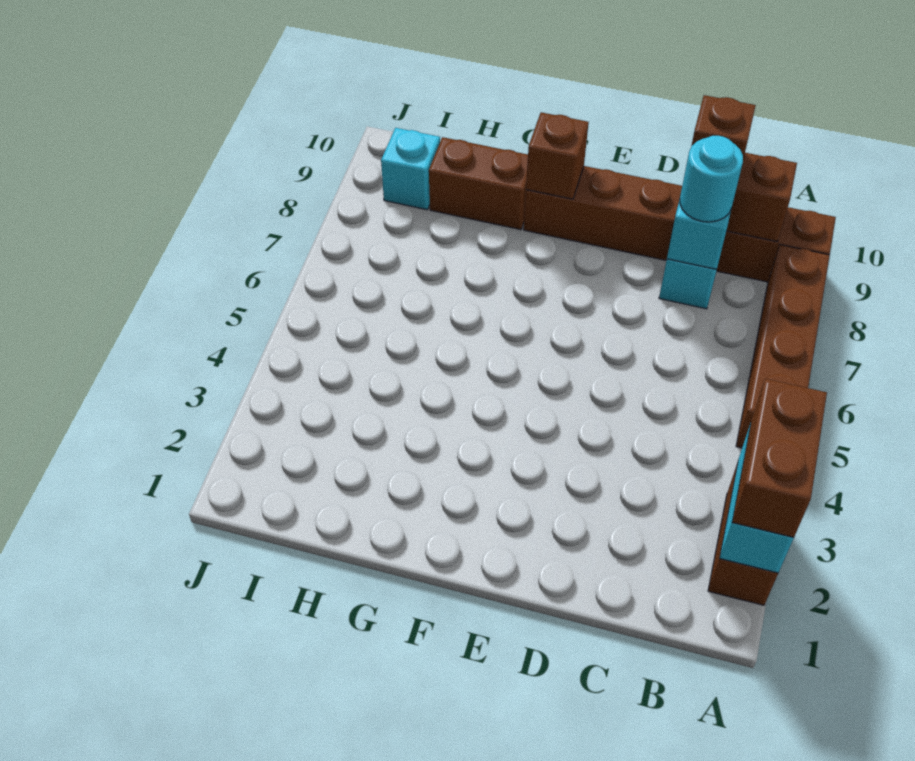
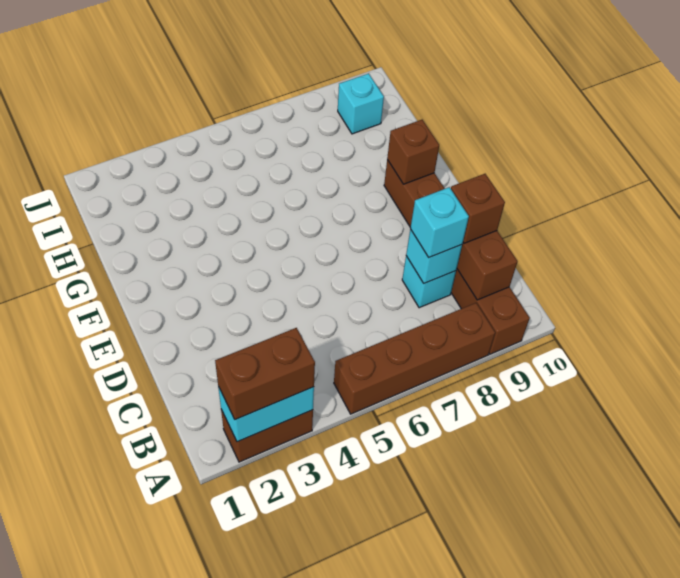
cyan 1x1 round brick [680,136,743,222] -> cyan 1x1 brick [410,187,469,258]
brown 1x2 brick [429,137,528,230] -> none

